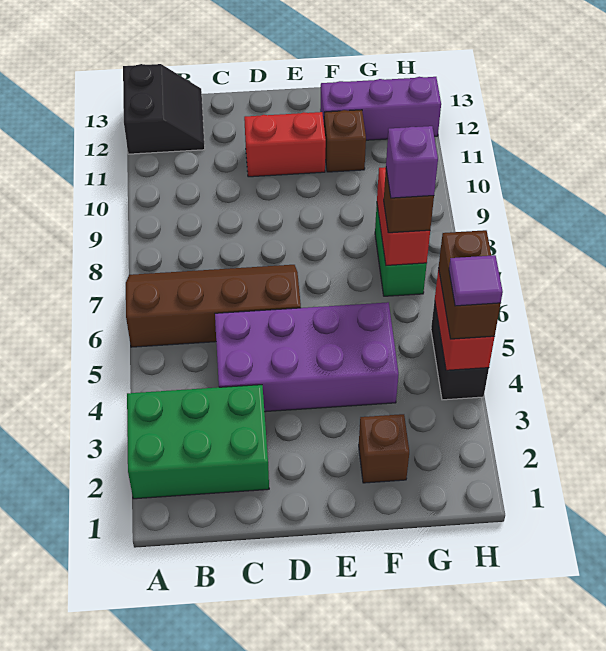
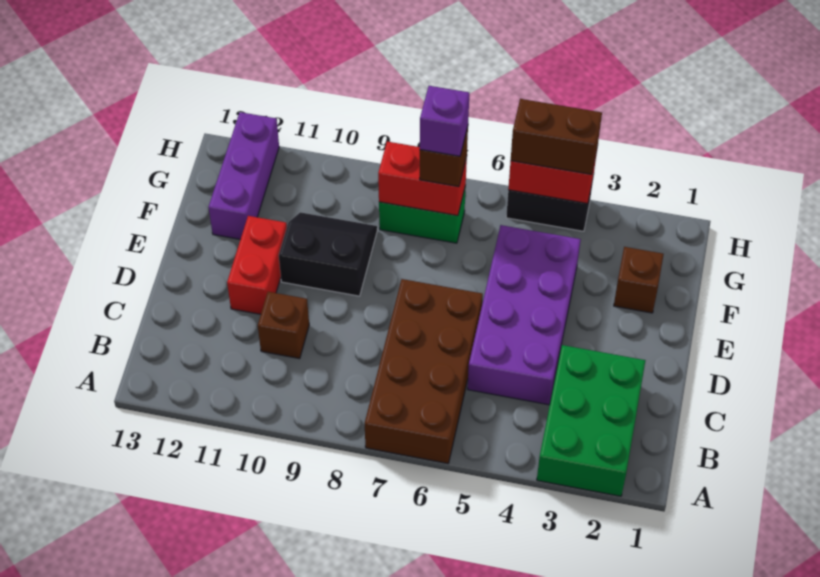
brown 2x4 slope [126,265,301,347] -> brown 2x4 brick [365,279,483,464]
black 2x2 slope [123,64,205,154] -> black 2x2 slope moved to [279,212,377,296]
brown 1x1 brick [324,110,366,172] -> brown 1x1 brick moved to [258,292,309,359]
purple 1x1 tile [449,255,503,306] -> none

